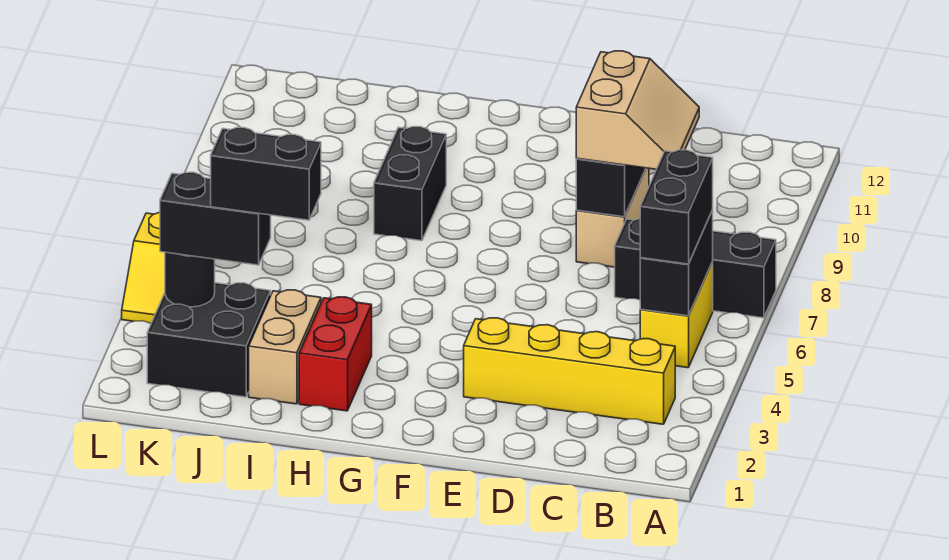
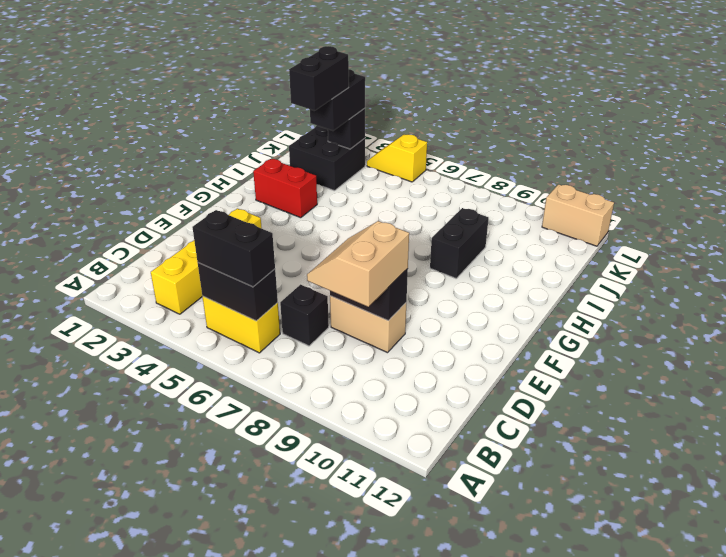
black 1x3 brick [615,219,776,318] -> black 1x1 brick [280,285,329,346]
tan 2x2 slope [576,51,699,169] -> tan 2x2 slope turned to [307,221,409,307]
black 1x2 brick [374,127,446,241] -> black 1x2 brick turned to [430,208,489,278]
tan 1x2 brick [249,290,321,404] -> tan 1x2 brick moved to [542,184,614,246]
black 1x1 round brick [165,252,215,307] -> black 1x1 brick [328,108,365,149]

